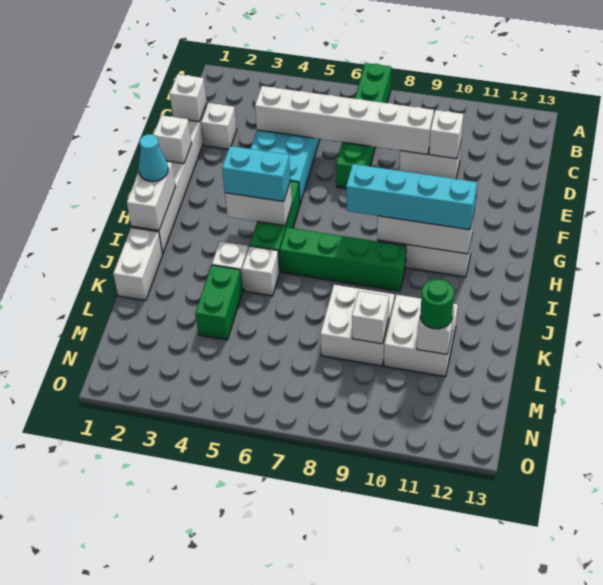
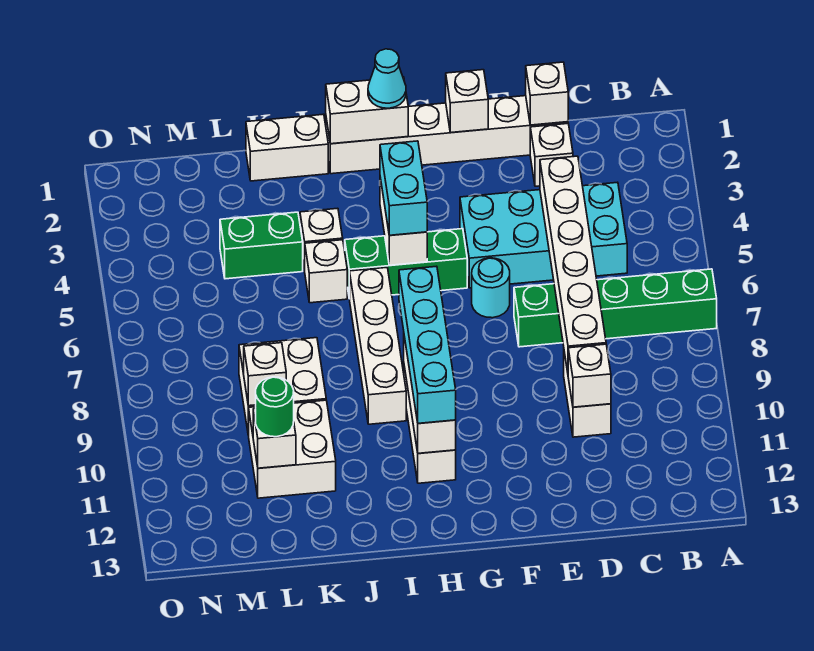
none -> cyan 1x1 round brick [472,258,510,318]
green 1x4 brick [280,228,406,291] -> white 1x4 brick [350,268,406,424]

